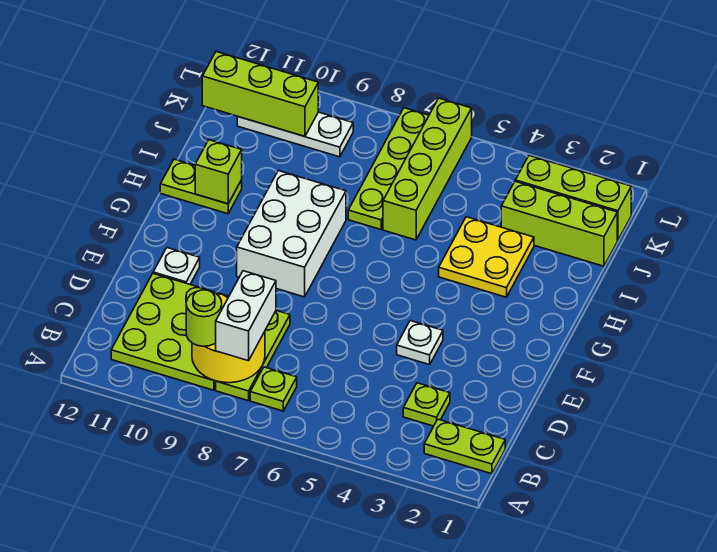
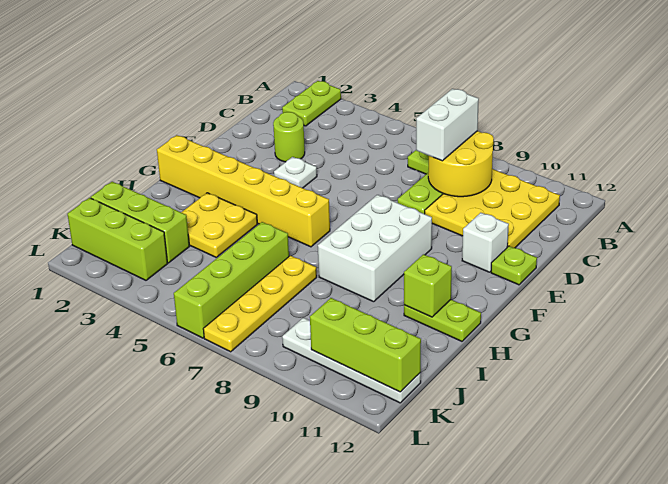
lime 1x2 plate [424,419,505,474] -> lime 1x2 plate turned to [282,81,341,126]
lime 3x3 plate [111,274,229,390] -> yellow 3x3 plate [425,169,560,248]
lime 1x1 round brick [186,290,222,346] -> lime 1x1 round brick moved to [273,112,305,162]
lime 1x1 plate [403,383,450,426] -> lime 1x1 plate moved to [491,246,537,285]
white 1x1 plate [153,248,200,284] -> white 1x1 brick [462,213,509,272]
none -> yellow 1x6 brick [157,135,330,247]
lime 1x4 plate [348,108,429,229] -> yellow 1x4 plate [203,256,317,352]
white 1x3 plate [237,112,353,157] -> white 1x4 plate [282,318,421,403]

